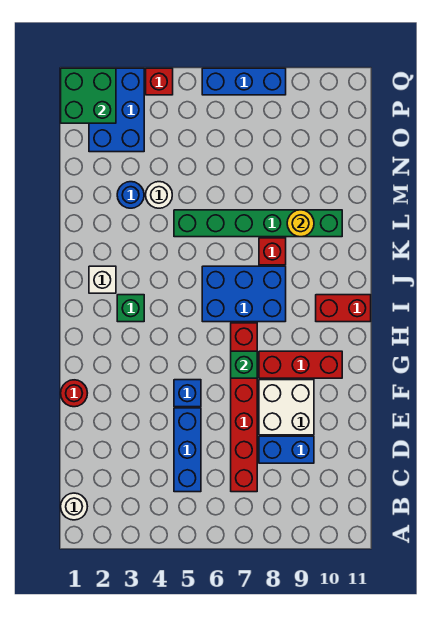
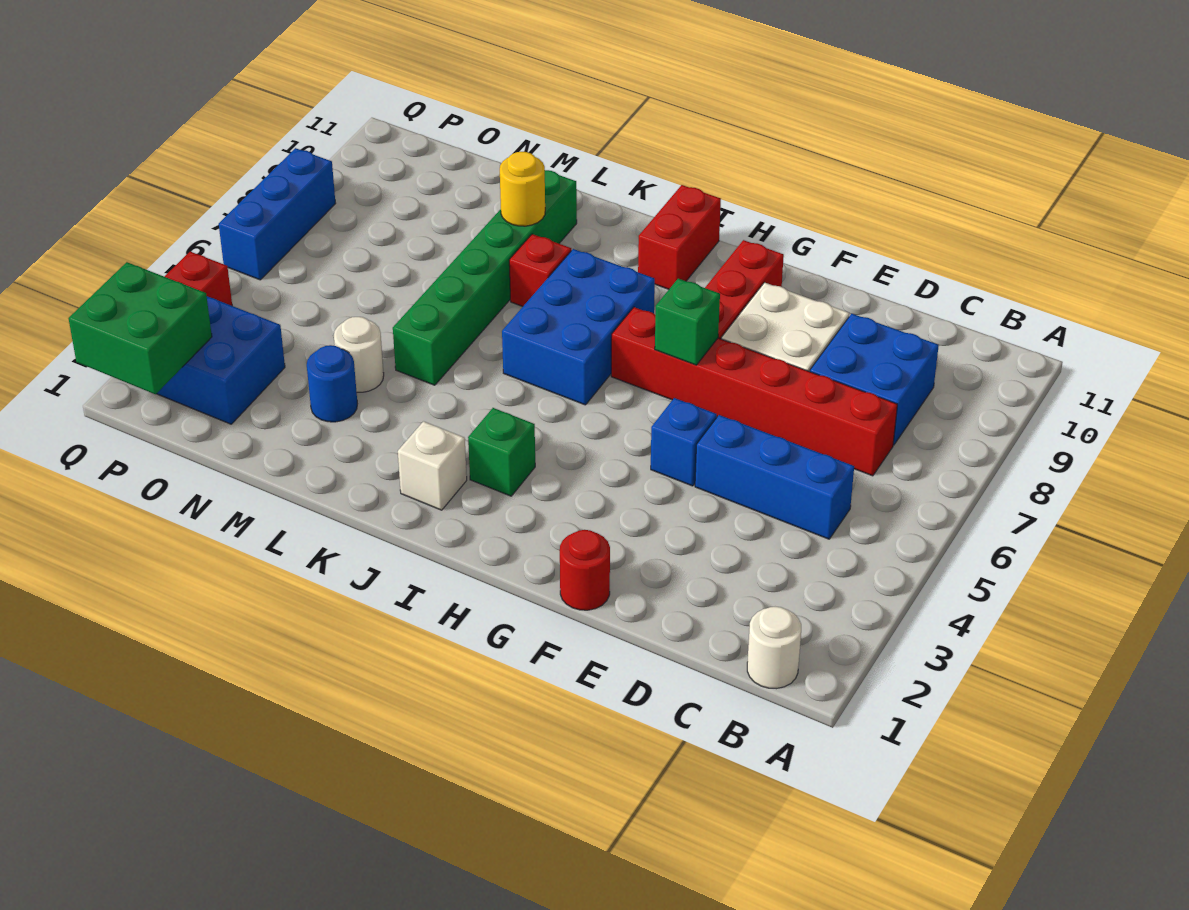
blue 1x2 brick [259,436,314,463] -> blue 2x2 brick [810,314,939,445]

